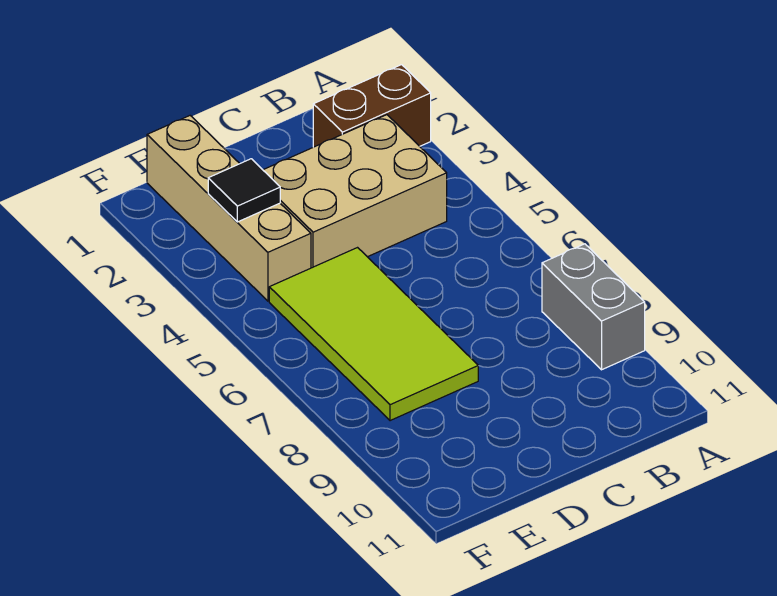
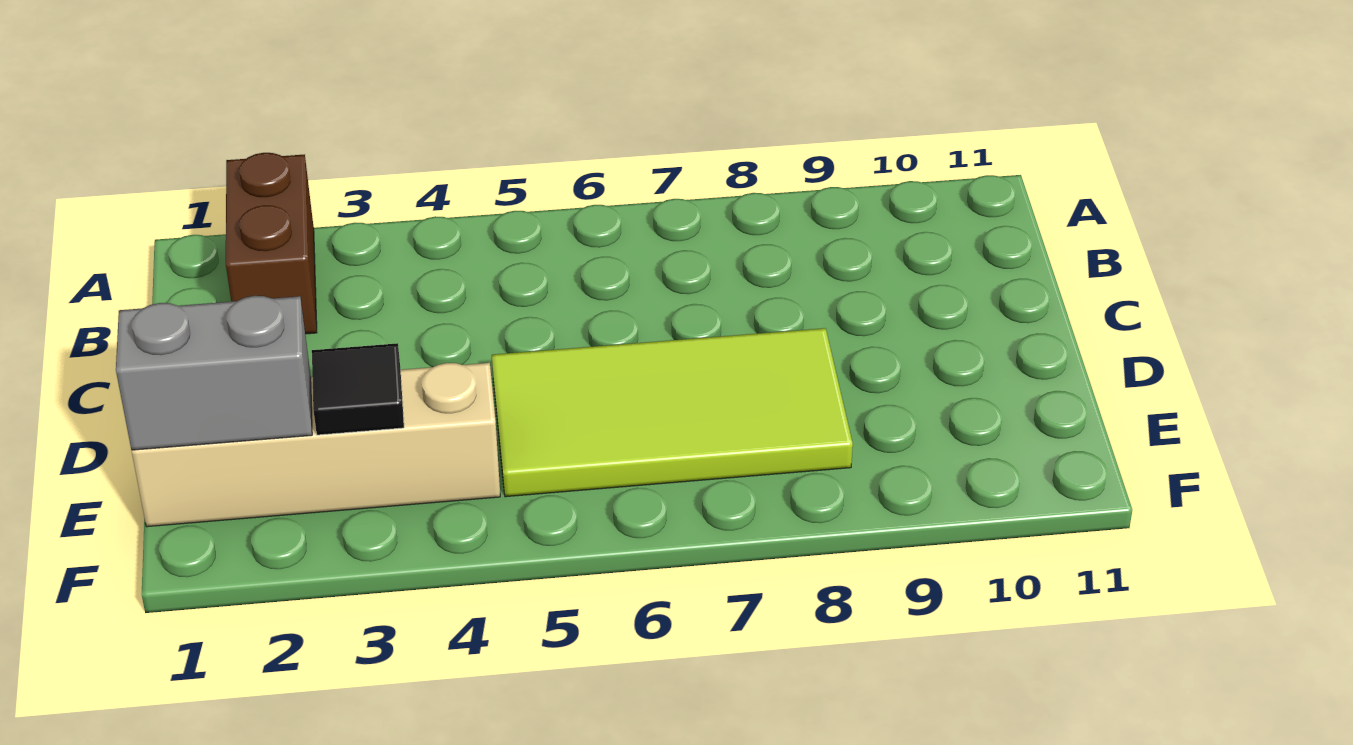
grey 1x2 brick [542,244,645,370] -> grey 1x2 brick moved to [116,296,312,450]
tan 2x3 brick [263,115,447,268] -> none

